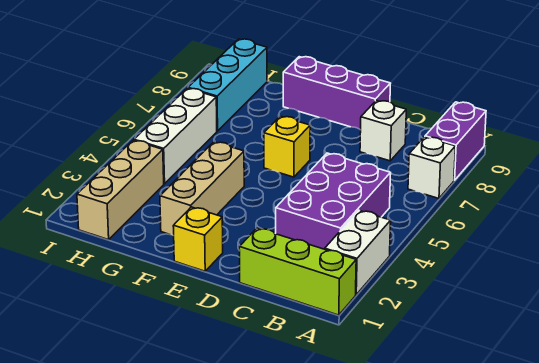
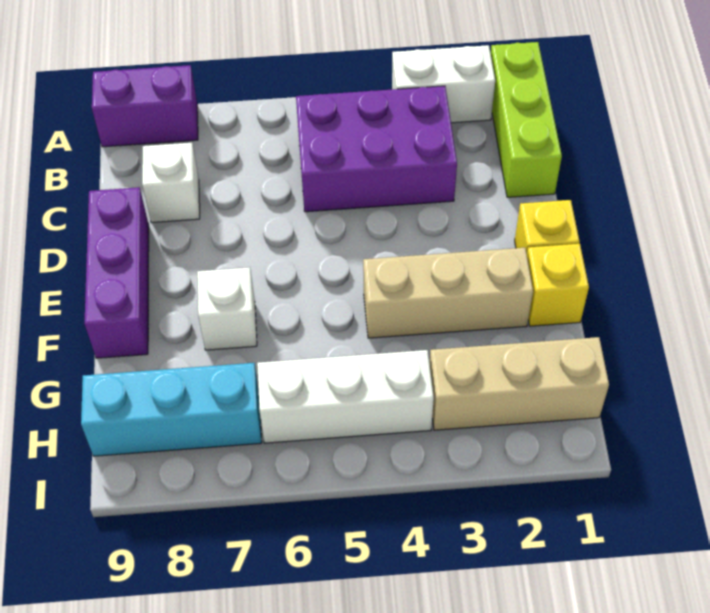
white 1x1 brick [408,137,455,198] -> white 1x1 brick moved to [197,267,257,350]
yellow 1x1 brick [264,116,310,177] -> yellow 1x1 brick moved to [527,244,589,326]

